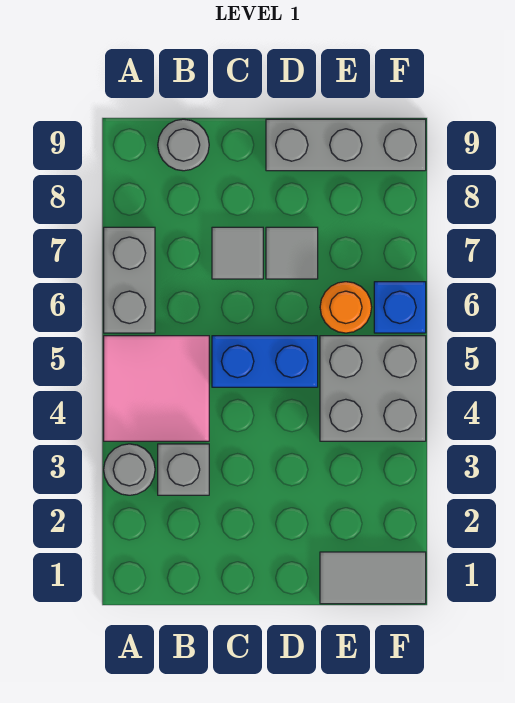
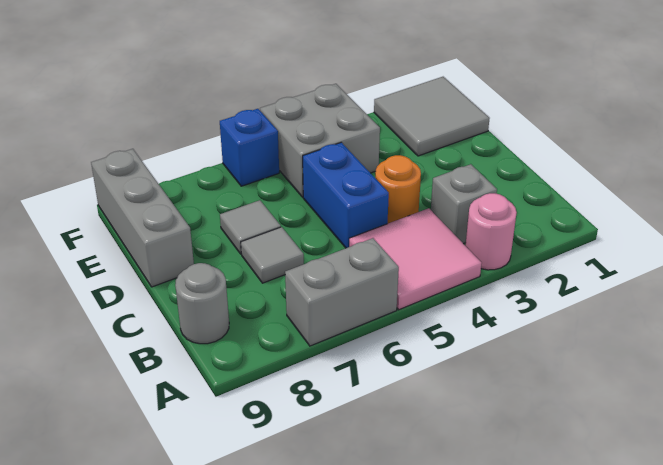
grey 1x1 round brick [104,444,155,495] -> pink 1x1 round brick [466,193,517,270]
grey 1x2 tile [320,552,426,604] -> grey 2x2 tile [374,77,490,156]
orange 1x1 round brick [320,282,372,333] -> orange 1x1 round brick moved to [375,155,421,224]

